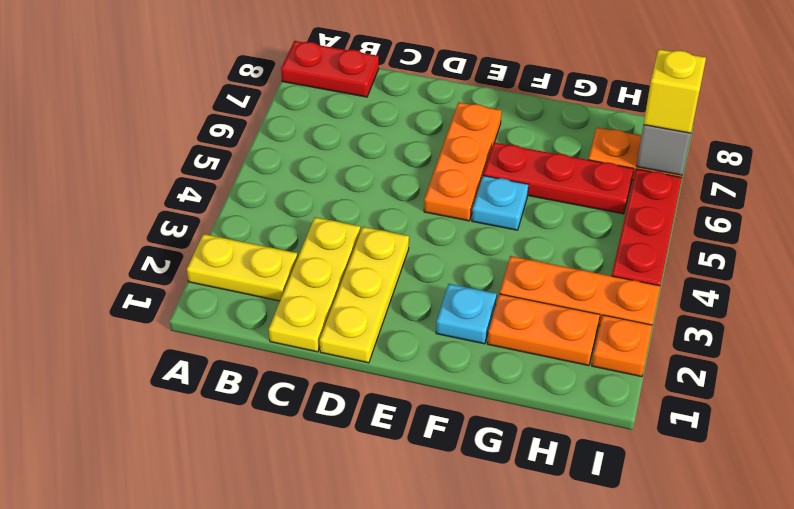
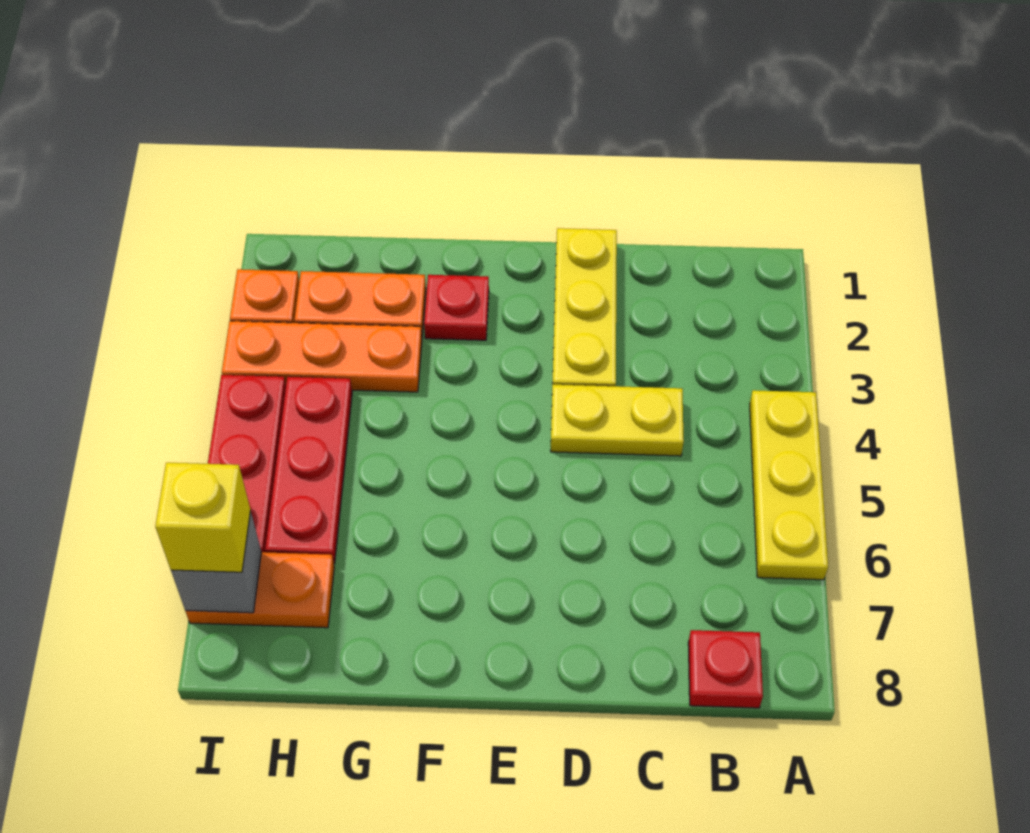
yellow 1x2 plate [187,234,298,301] -> yellow 1x2 plate moved to [551,385,684,456]
red 1x2 plate [281,41,379,97] -> red 1x1 plate [688,630,763,708]
yellow 1x3 plate [269,217,360,352] -> yellow 1x3 plate moved to [750,390,828,580]
orange 1x3 plate [424,102,502,221] -> none
cyan 1x1 plate [436,284,497,344] -> red 1x1 plate [424,275,489,340]
cyan 1x1 plate [472,176,528,230] -> none
red 1x3 plate [483,142,633,214] -> red 1x3 plate turned to [265,377,352,564]

